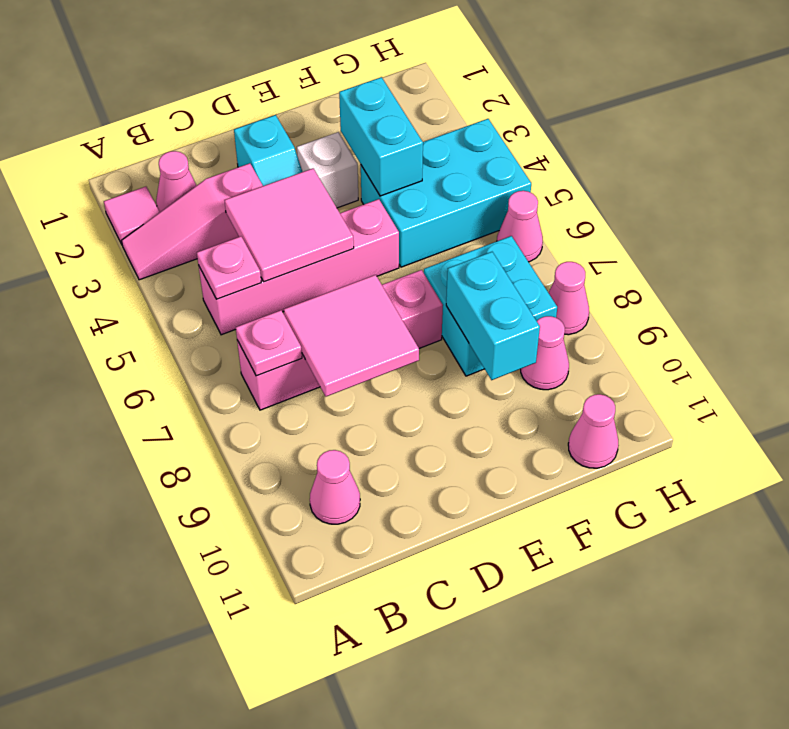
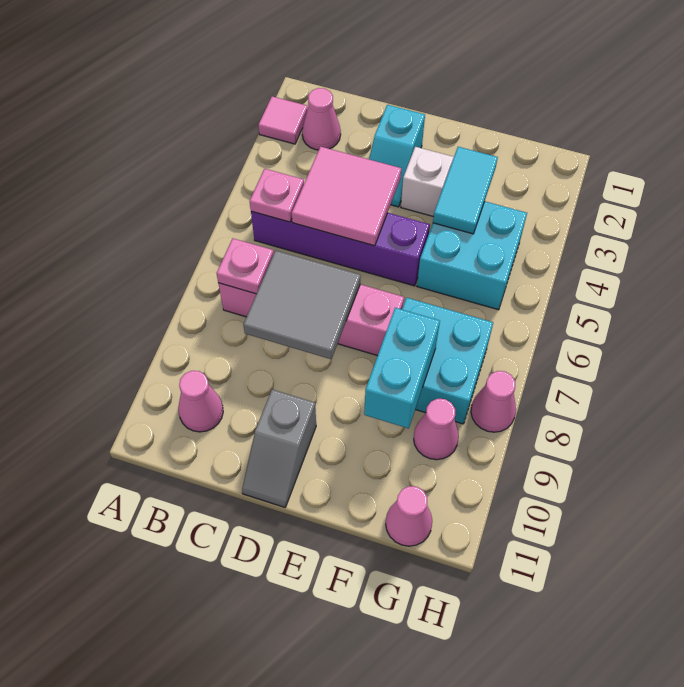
pink 1x3 slope [122,163,263,280] -> none
pink 1x4 brick [199,199,399,335] -> purple 1x4 brick [251,211,430,286]
pink 2x2 tile [284,275,419,397] -> grey 2x2 tile [243,251,361,359]
none -> grey 1x2 slope [242,390,316,507]
cyan 1x2 brick [339,77,423,196] -> cyan 1x2 tile [433,147,498,234]
cyan 2x3 brick [361,119,531,267] -> cyan 2x2 brick [417,201,527,310]
pink 1x1 cone [497,191,543,262] -> none

